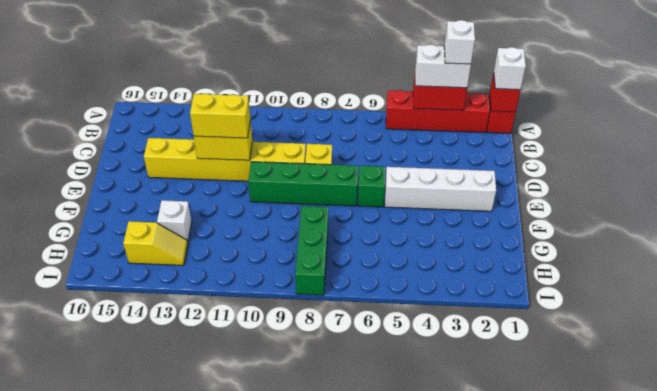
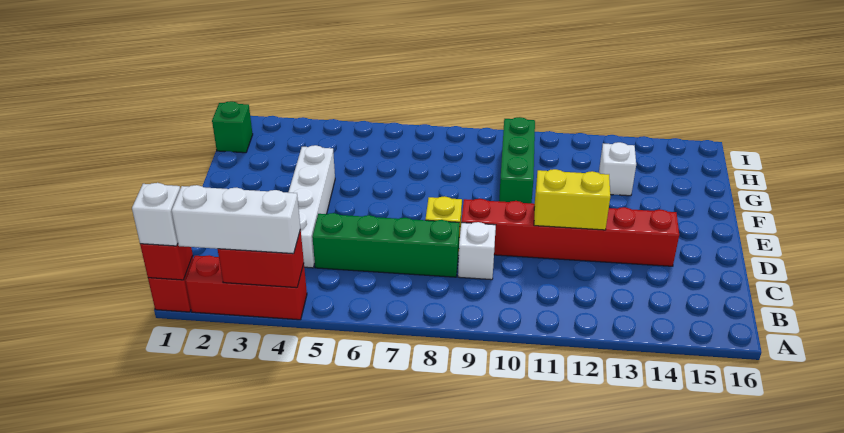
red 1x4 brick [386,90,490,133] -> red 1x3 brick [186,255,307,320]
white 1x2 brick [415,44,471,88] -> white 1x3 brick [172,185,300,254]
white 1x1 brick [444,20,475,64] -> white 1x1 brick moved to [458,222,496,280]
yellow 1x6 brick [144,138,306,181] -> red 1x6 brick [461,199,679,266]
yellow 1x2 brick [190,94,250,138] -> none
white 1x4 brick [385,167,496,211] -> white 1x4 brick turned to [288,145,335,268]
green 1x1 brick [358,166,385,207] -> green 1x1 brick moved to [212,101,253,153]
green 1x4 brick [248,162,358,206] -> green 1x4 brick moved to [312,213,460,277]
green 1x3 brick [295,206,328,295] -> green 1x3 brick moved to [499,117,535,203]
yellow 1x2 slope [123,221,188,265] -> none

